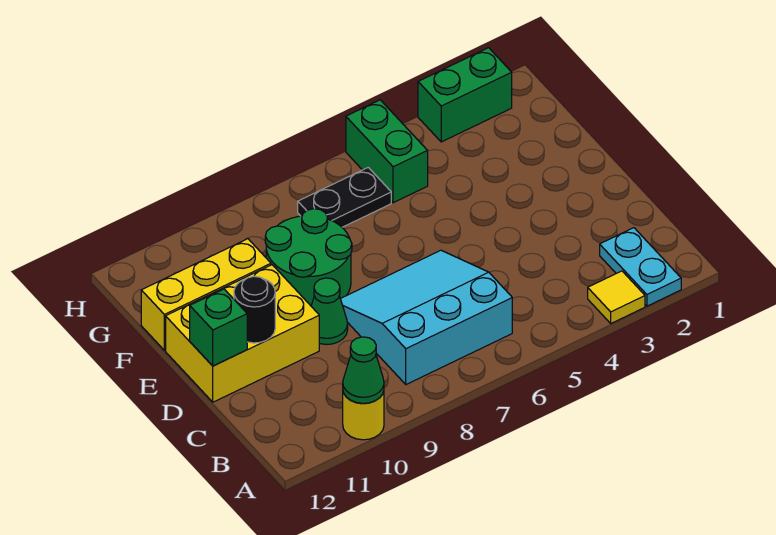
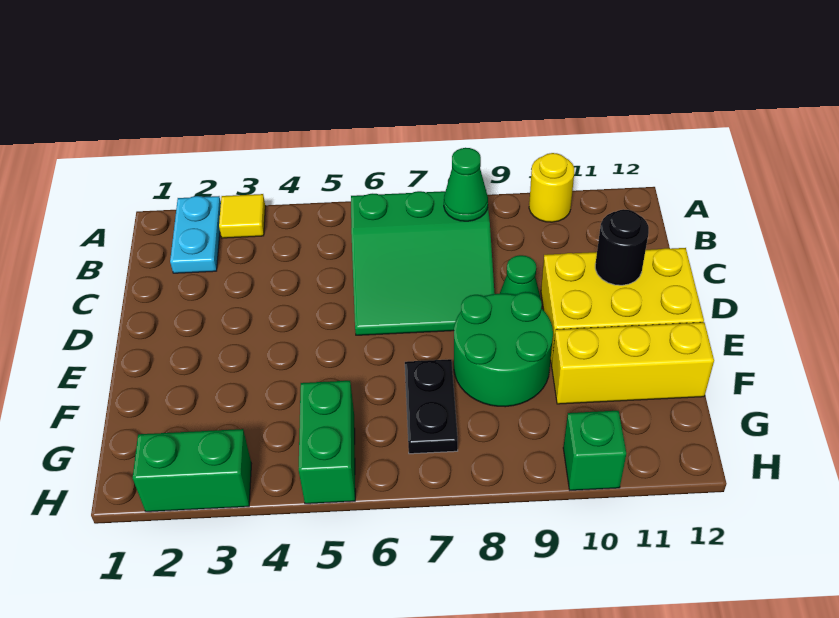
green 1x1 cone [343,337,384,403] -> green 1x1 cone moved to [444,148,488,221]
cyan 3x3 slope [341,250,512,384] -> green 3x3 slope [351,191,495,335]
green 1x1 brick [190,289,247,366] -> green 1x1 brick moved to [563,411,626,490]
black 1x2 plate [298,167,391,227] -> black 1x2 plate turned to [405,359,458,454]

